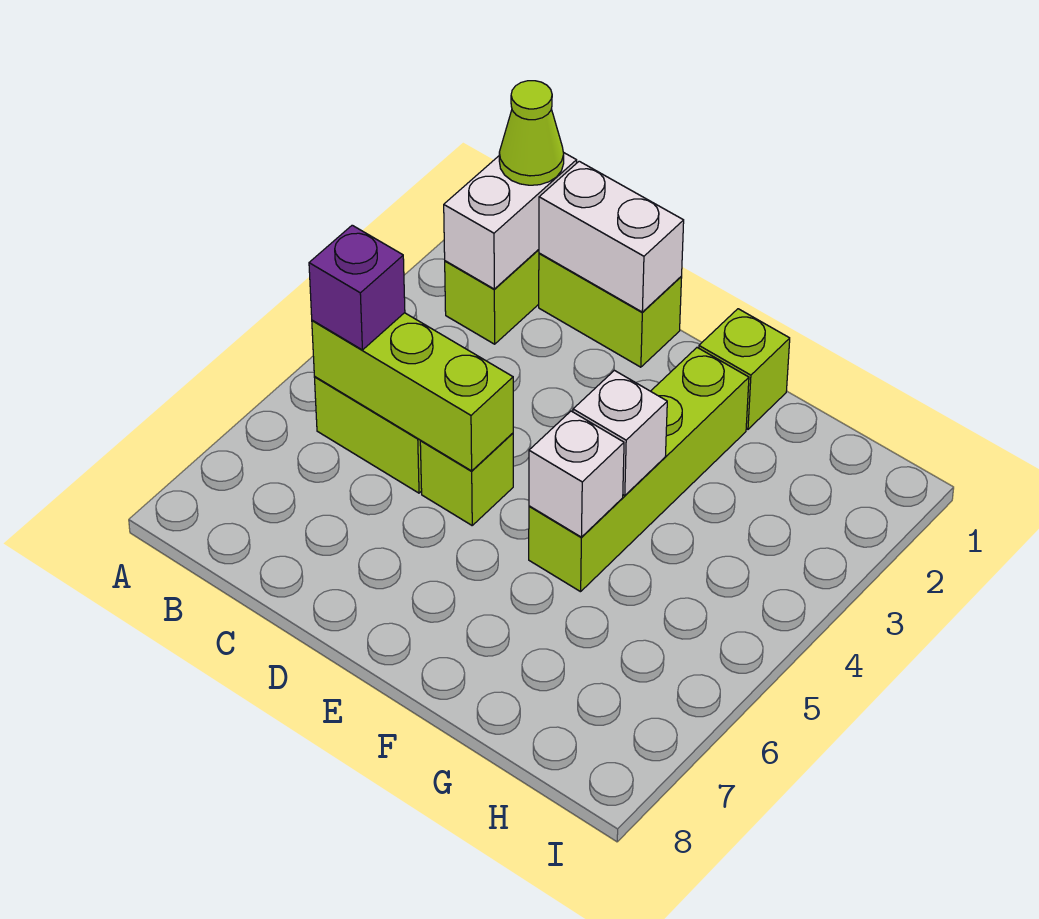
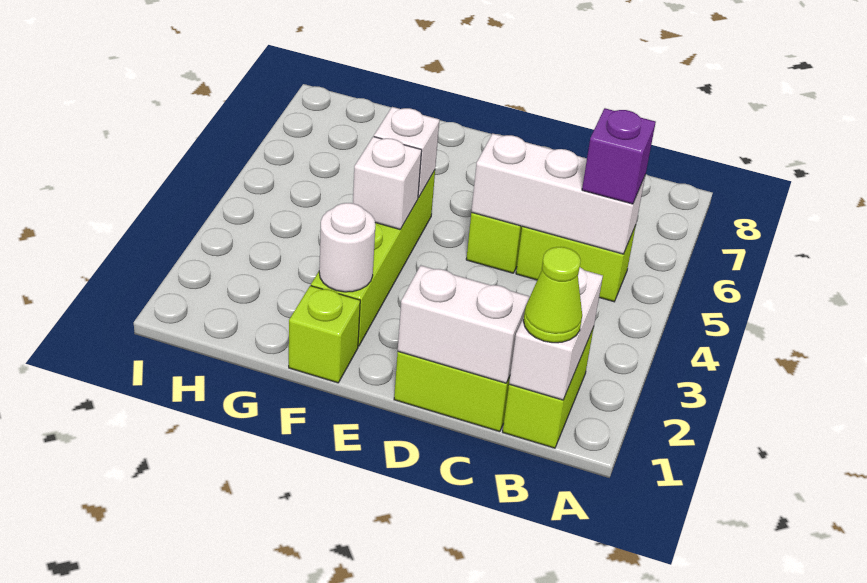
lime 1x3 brick [312,313,513,471] -> white 1x3 brick [471,134,645,254]
none -> white 1x1 round brick [319,203,375,292]

